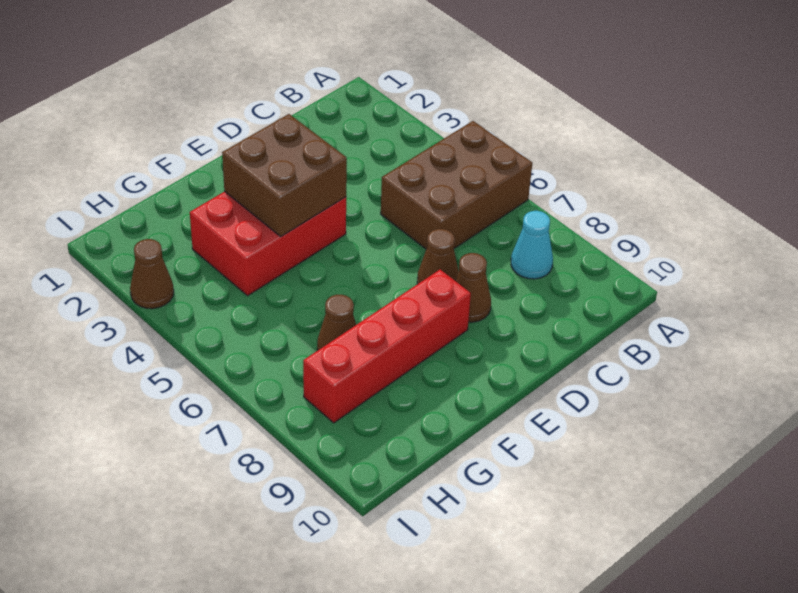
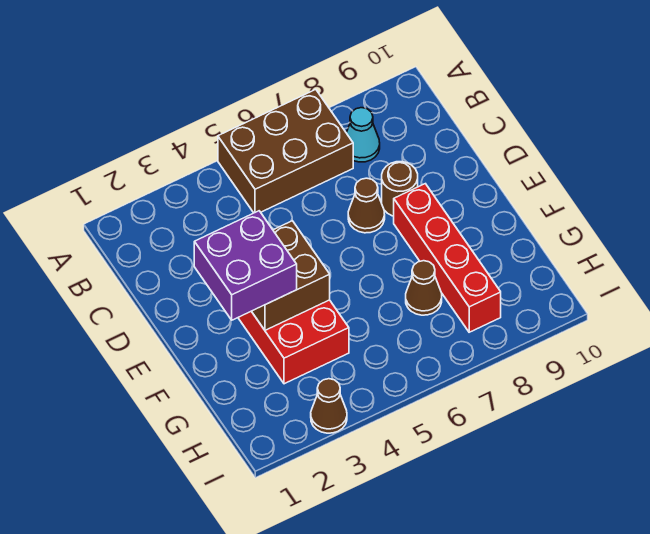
brown 2x3 brick [381,121,532,249] -> brown 2x3 brick turned to [218,90,353,213]
brown 1x1 cone [455,253,491,322] -> brown 1x1 round brick [382,162,418,216]
none -> purple 2x2 brick [194,211,297,320]

